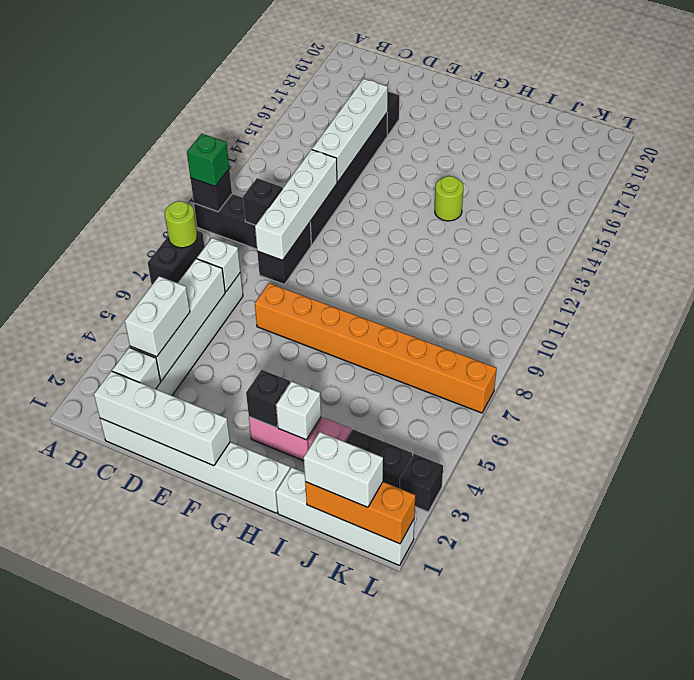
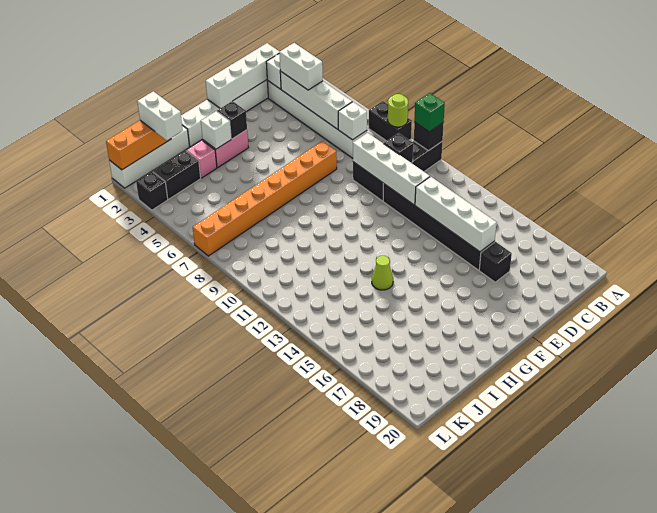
lime 1x1 round brick [435,176,463,221] -> lime 1x1 cone [372,256,393,290]
white 1x2 brick [304,432,383,507] -> white 1x2 brick turned to [137,91,183,140]

